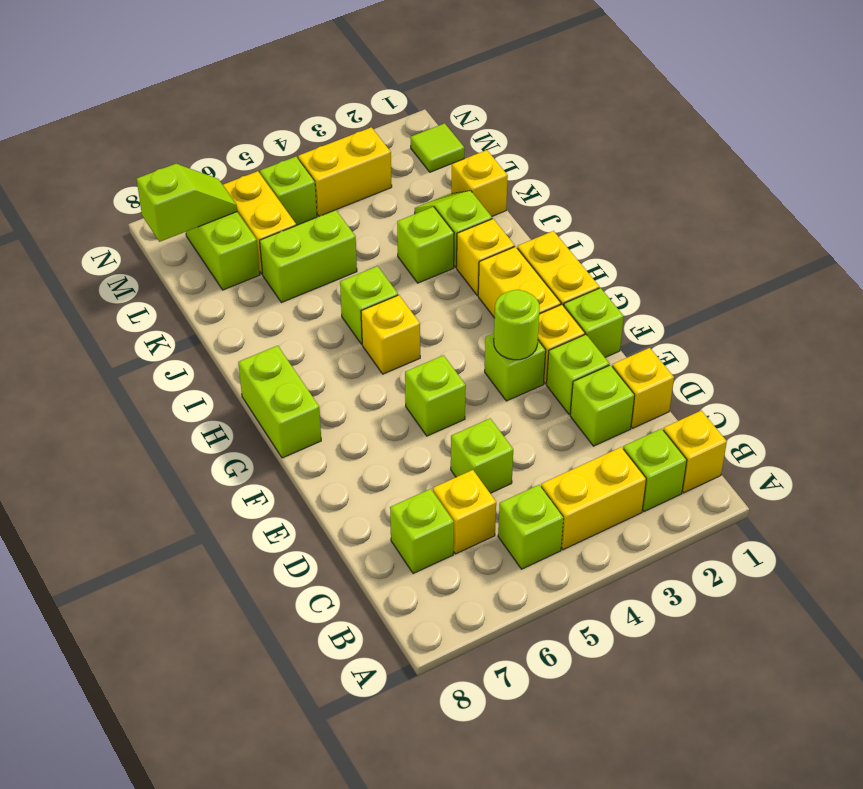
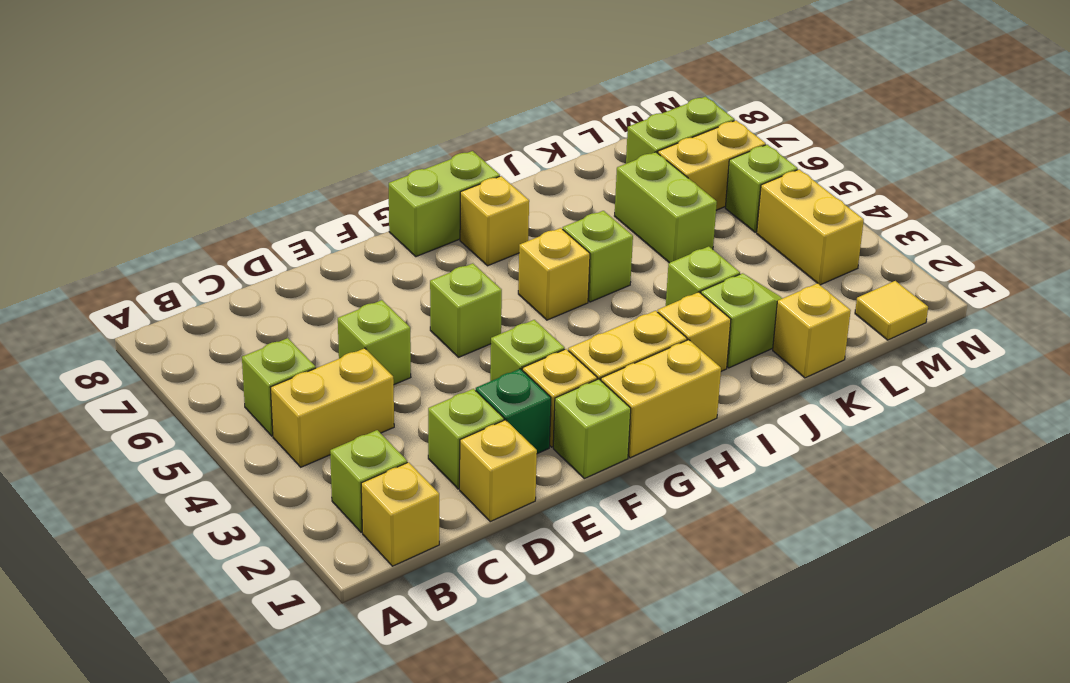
yellow 1x2 brick [541,447,646,550] -> yellow 1x2 brick turned to [270,348,394,467]
yellow 1x1 brick [433,470,496,554] -> yellow 1x1 brick moved to [460,176,529,266]
lime 1x1 brick [390,489,454,574] -> none
lime 1x1 brick [547,335,609,415] -> green 1x1 brick [476,369,551,454]
lime 1x1 round brick [494,290,540,360] -> none
lime 1x1 tile [411,123,464,172] -> yellow 1x1 tile [855,281,928,340]
lime 1x2 slope [137,164,237,242] -> none

